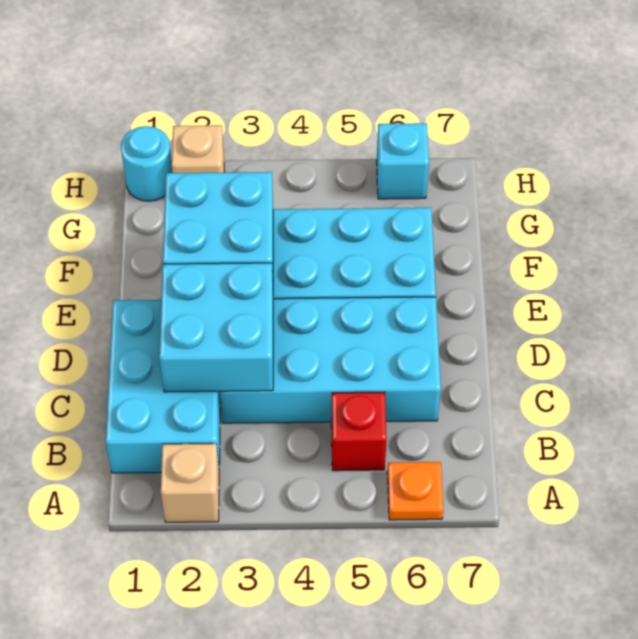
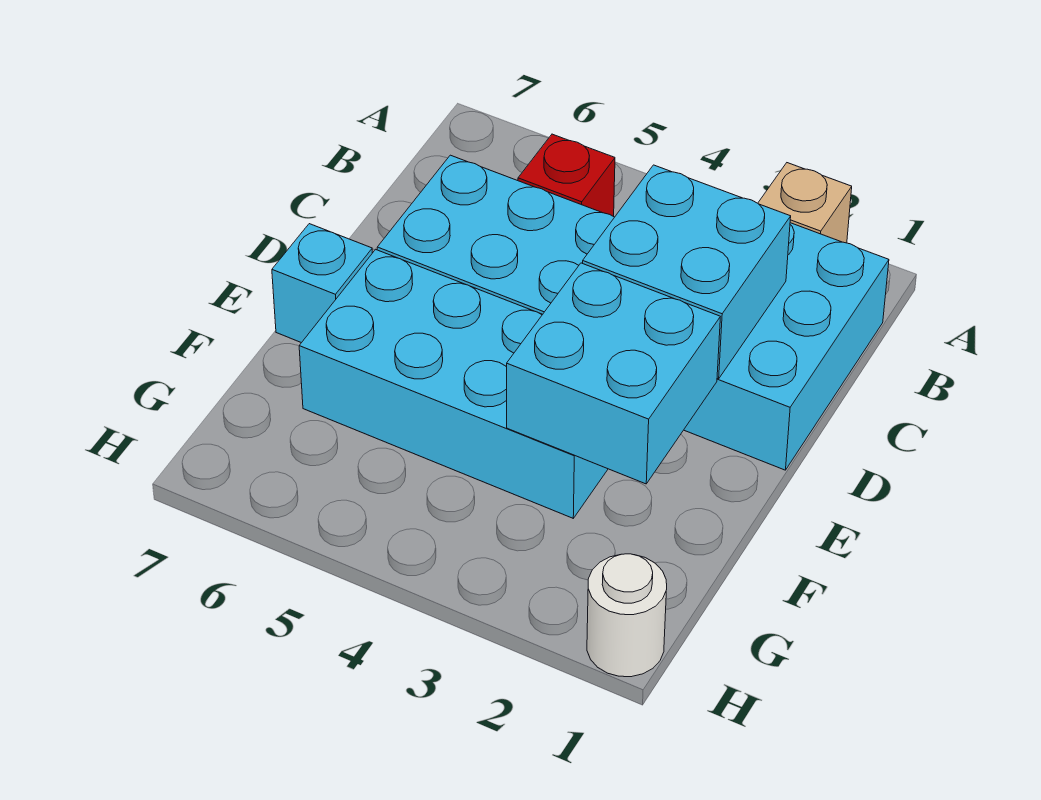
orange 1x1 plate [387,462,443,520] -> none
cyan 1x1 round brick [121,126,172,201] -> white 1x1 round brick [587,554,667,677]
tan 1x1 brick [172,125,224,173] -> none
cyan 1x1 brick [377,123,429,199] -> cyan 1x1 brick moved to [272,224,372,343]

